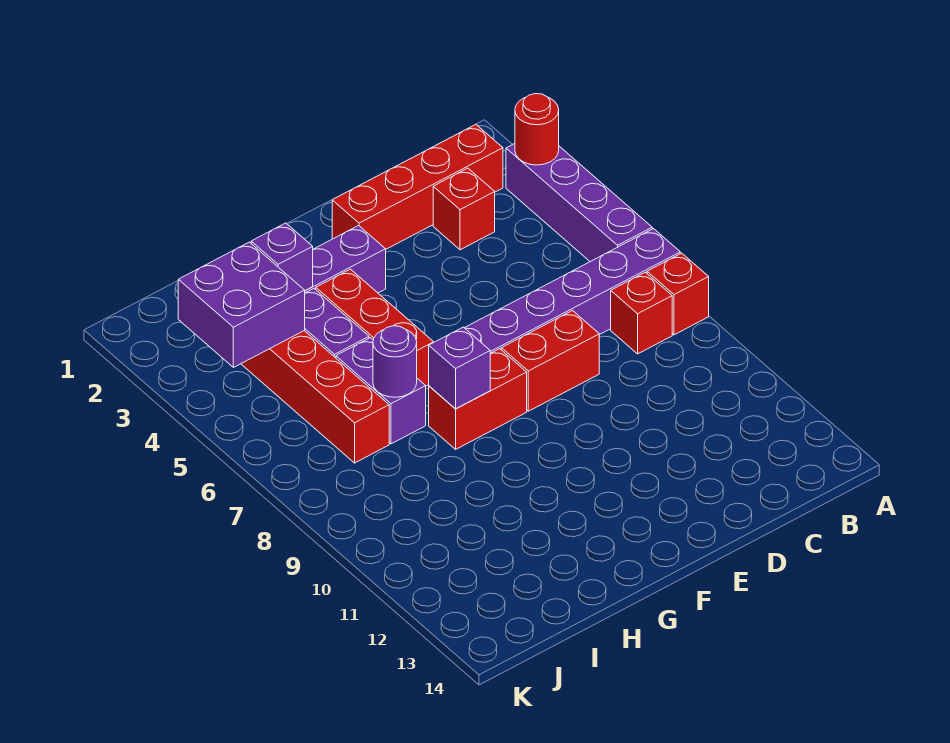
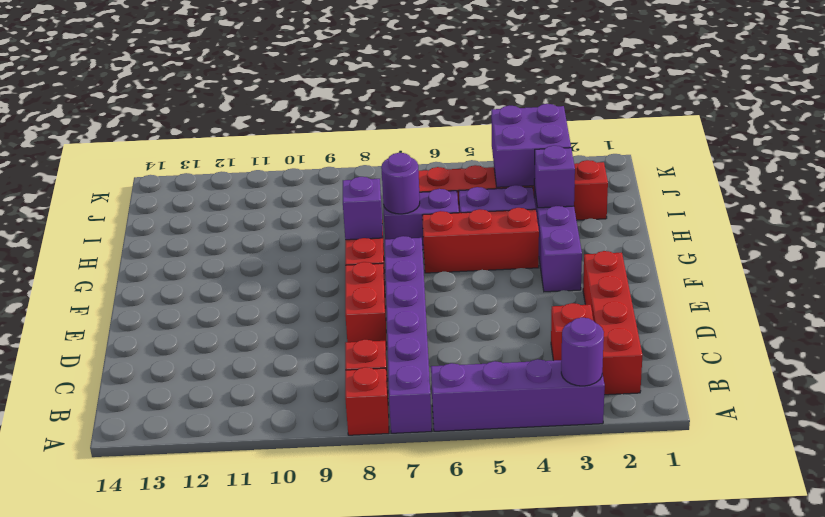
red 1x1 round brick [515,94,559,165] -> purple 1x1 round brick [561,318,604,386]

